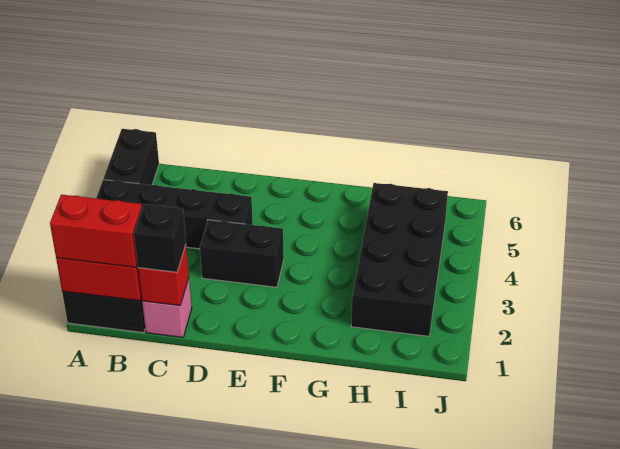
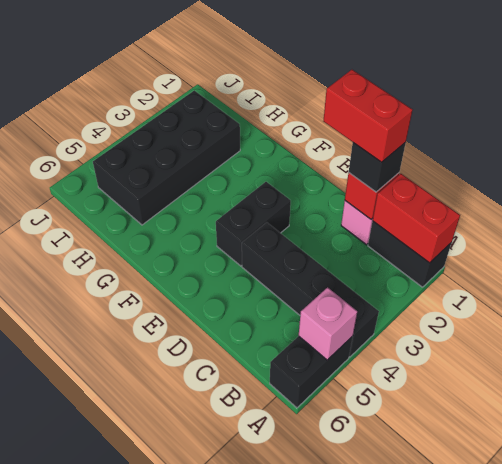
red 1x2 brick [50,195,142,267] -> red 1x2 brick moved to [324,70,413,162]
none -> pink 1x1 brick [299,287,357,360]
black 1x2 brick [200,220,284,287] -> black 1x2 brick turned to [216,182,291,266]

